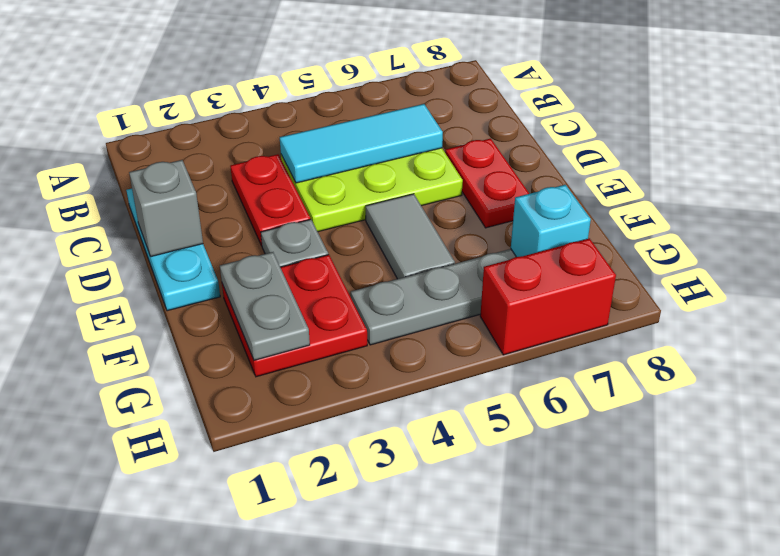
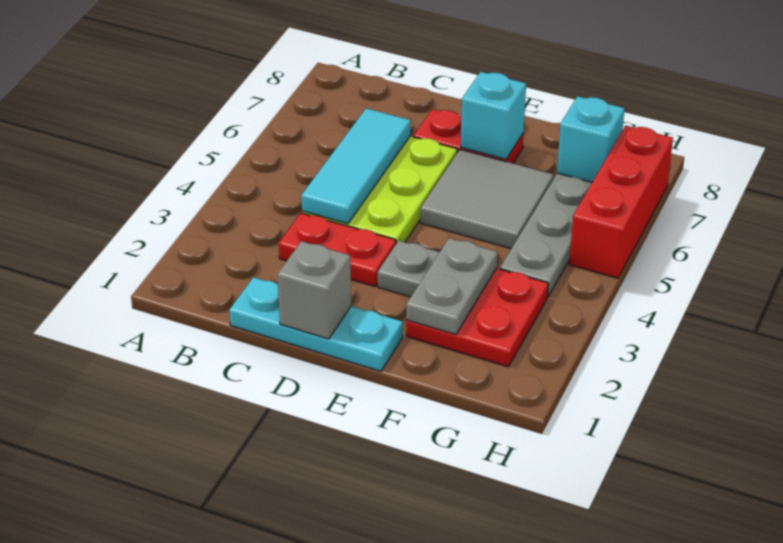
grey 1x2 tile [366,194,455,279] -> grey 2x2 tile [420,150,554,249]
none -> cyan 1x1 brick [461,72,526,159]
grey 1x2 plate [220,252,310,360] -> grey 1x2 plate turned to [406,238,497,335]
red 1x2 brick [480,238,616,355] -> red 1x3 brick [569,126,673,278]

